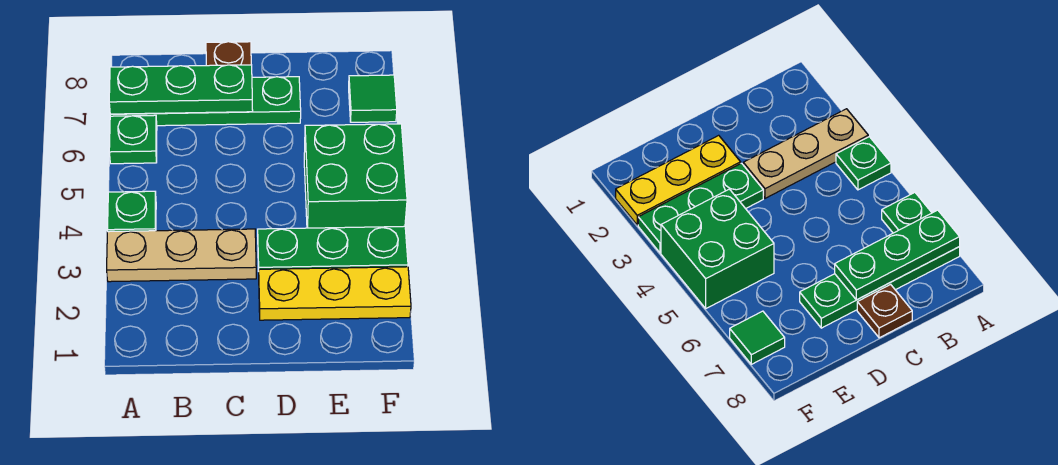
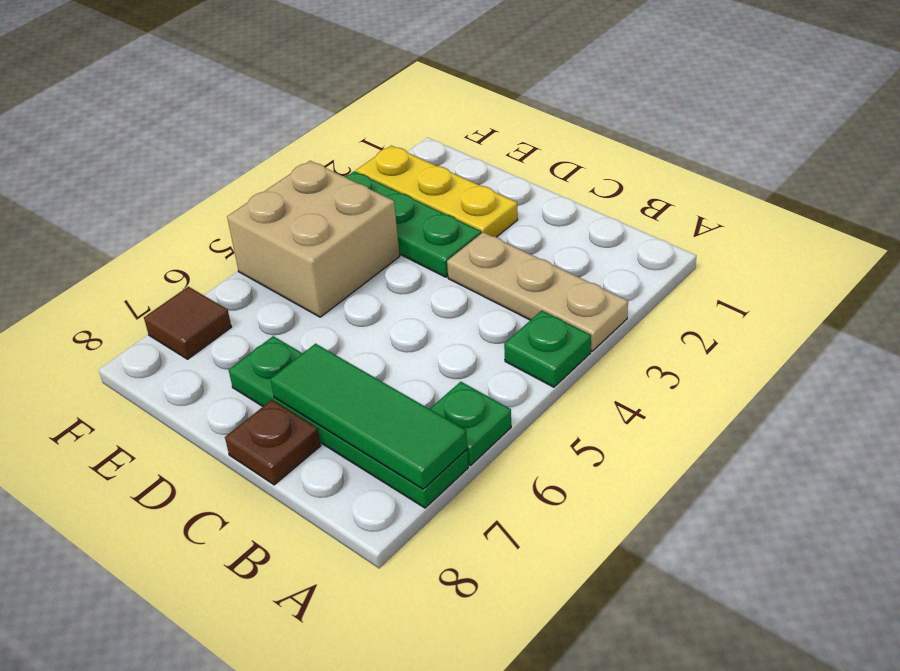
green 1x3 plate [109,65,253,114] -> green 1x3 tile [270,344,467,489]
green 2x2 brick [304,124,407,228] -> tan 2x2 brick [227,161,400,317]
green 1x1 tile [349,75,397,122] -> brown 1x1 tile [144,287,231,359]

